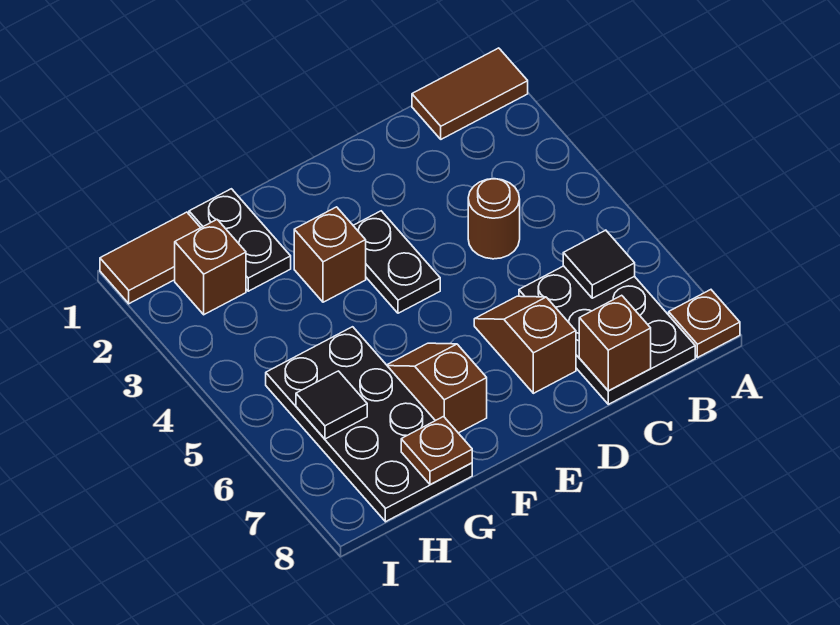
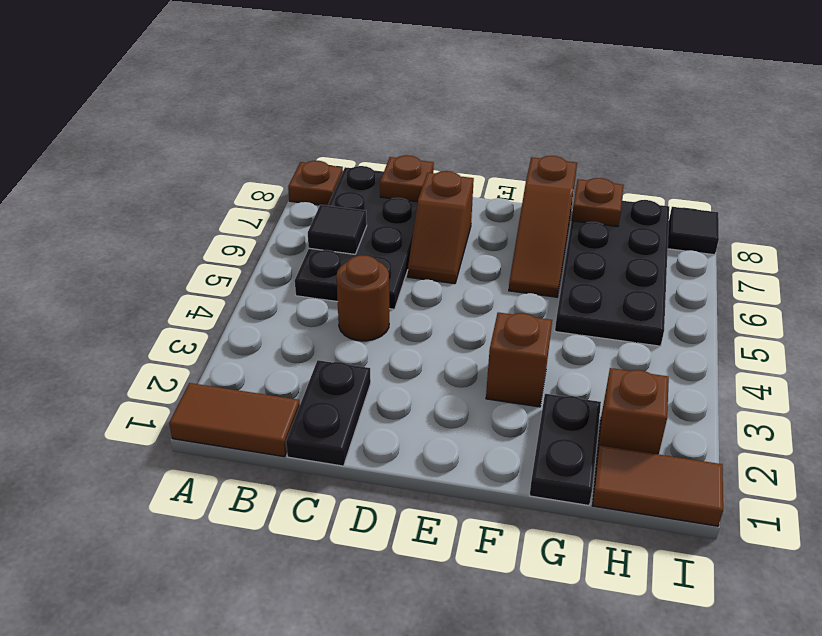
black 2x3 plate [519,266,695,404] -> black 2x4 plate [295,166,418,309]
brown 1x1 brick [579,295,651,391] -> brown 1x1 plate [380,155,434,202]
black 1x2 plate [353,211,440,313] -> black 1x2 plate moved to [286,360,371,466]
brown 1x2 slope [387,343,487,433] -> brown 1x3 slope [509,156,577,297]
black 1x1 tile [296,371,367,439] -> black 1x1 tile moved to [668,207,719,255]

